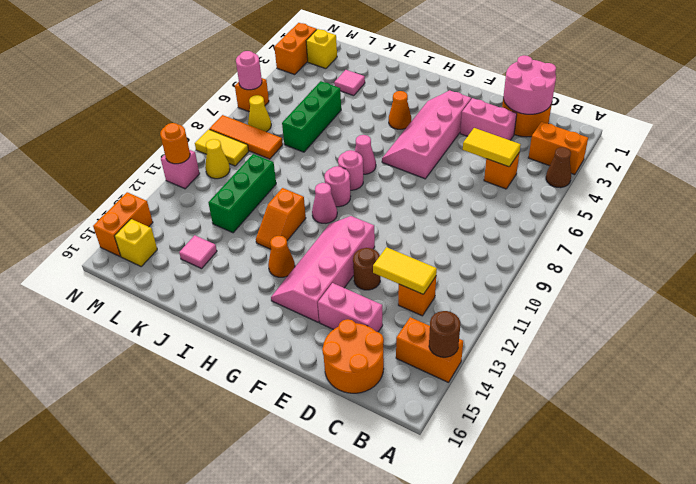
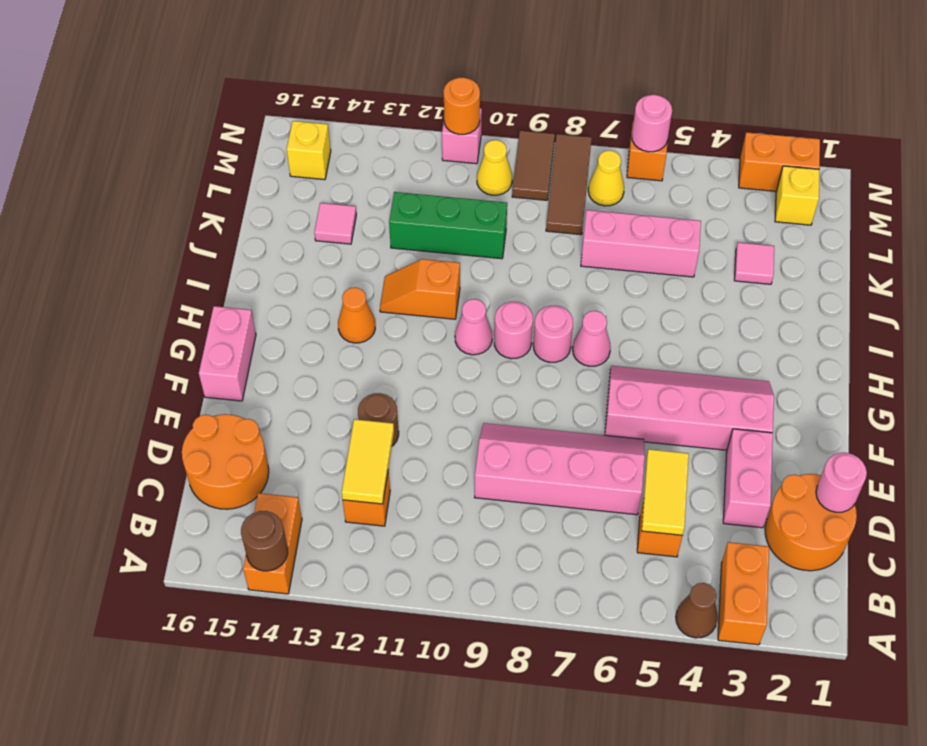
pink 2x2 round brick [503,55,556,114] -> pink 1x1 round brick [816,453,867,512]
pink 1x2 brick [318,283,383,332] -> pink 1x2 brick moved to [199,306,256,401]
pink 2x4 slope [271,216,375,322] -> pink 2x4 slope moved to [475,423,645,515]
orange 1x1 cone [389,91,411,129] -> none
green 1x3 brick [282,81,341,152] -> pink 1x3 brick [581,210,701,277]
orange 1x3 tile [209,115,283,159] -> brown 1x3 tile [546,134,592,235]
yellow 1x2 tile [195,129,249,166] -> brown 1x2 tile [512,131,555,200]
orange 1x2 brick [93,192,153,256] -> none

